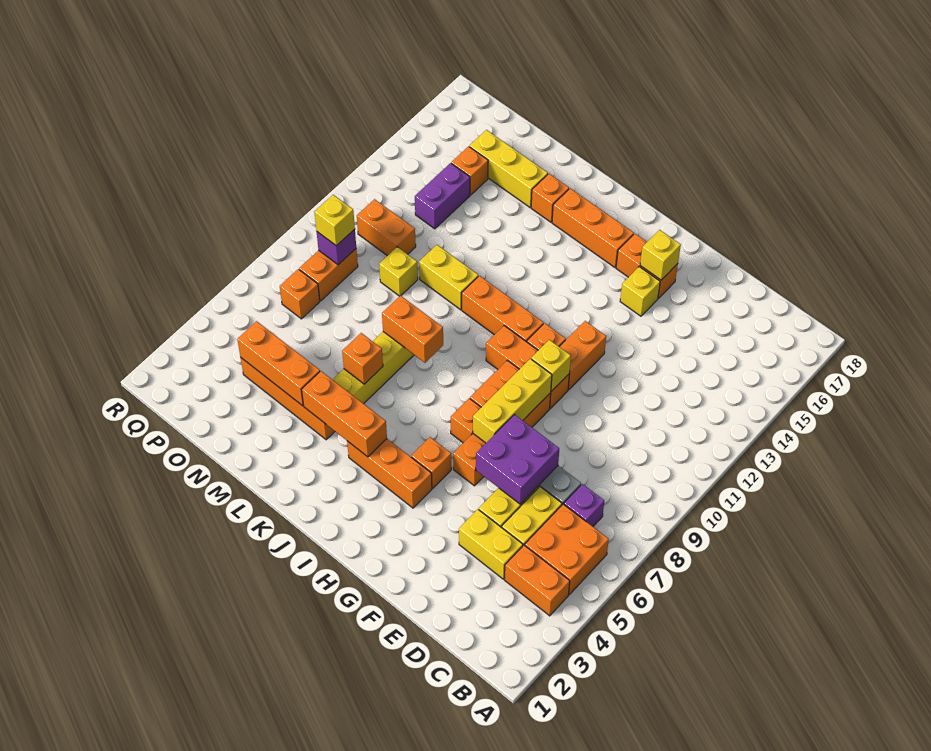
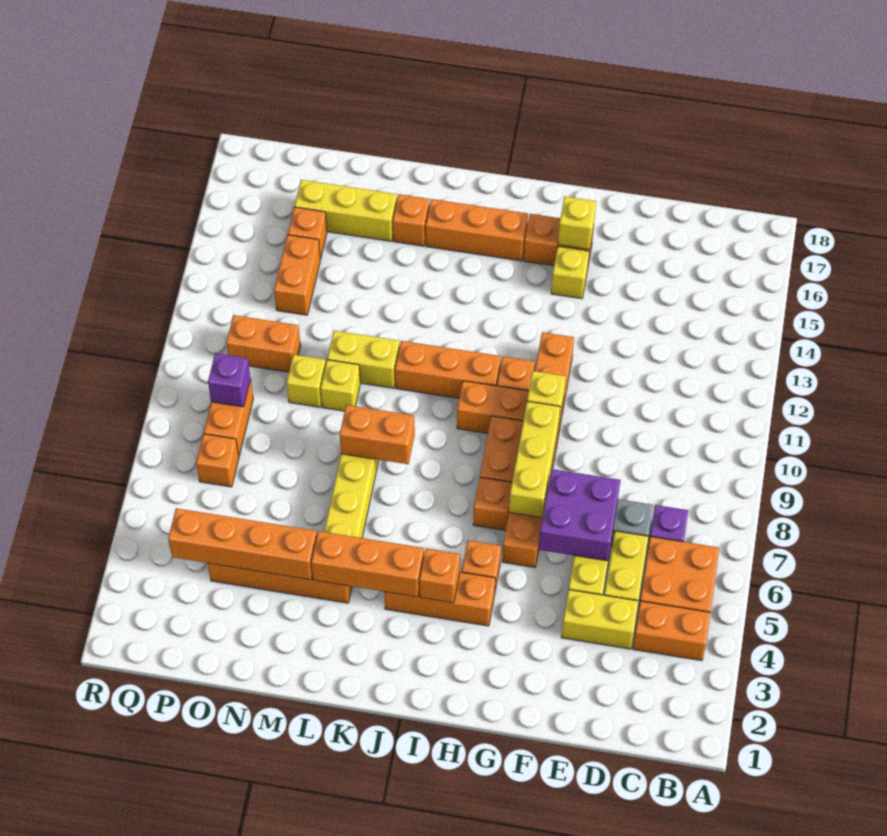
orange 1x1 brick [342,333,383,384] -> orange 1x1 brick moved to [420,548,460,603]
orange 1x3 brick [237,321,320,406] -> orange 1x4 brick [168,508,317,580]
purple 1x2 brick [415,163,470,229] -> orange 1x2 brick [274,235,320,315]
yellow 1x1 brick [314,195,355,246] -> yellow 1x1 brick moved to [321,360,360,411]

